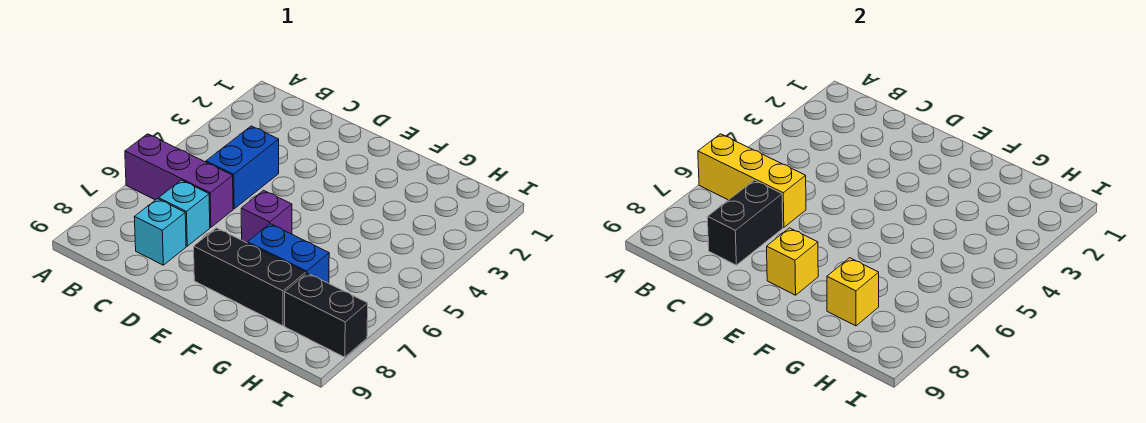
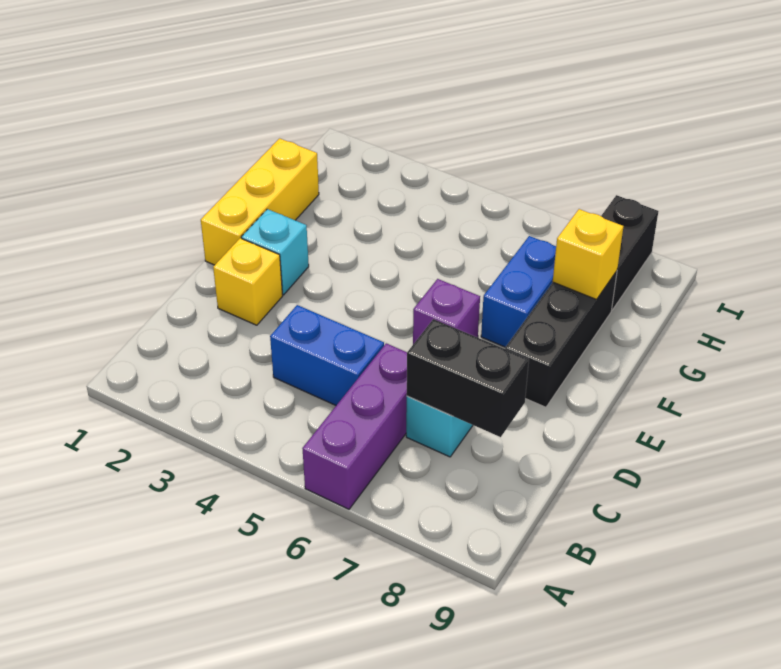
yellow 1x3 brick [698,134,806,227] -> yellow 1x3 brick moved to [201,138,319,265]
cyan 1x1 brick [134,199,186,265] -> cyan 1x1 brick moved to [241,209,309,295]
yellow 1x1 brick [767,228,818,295] -> yellow 1x1 brick moved to [213,238,283,325]

